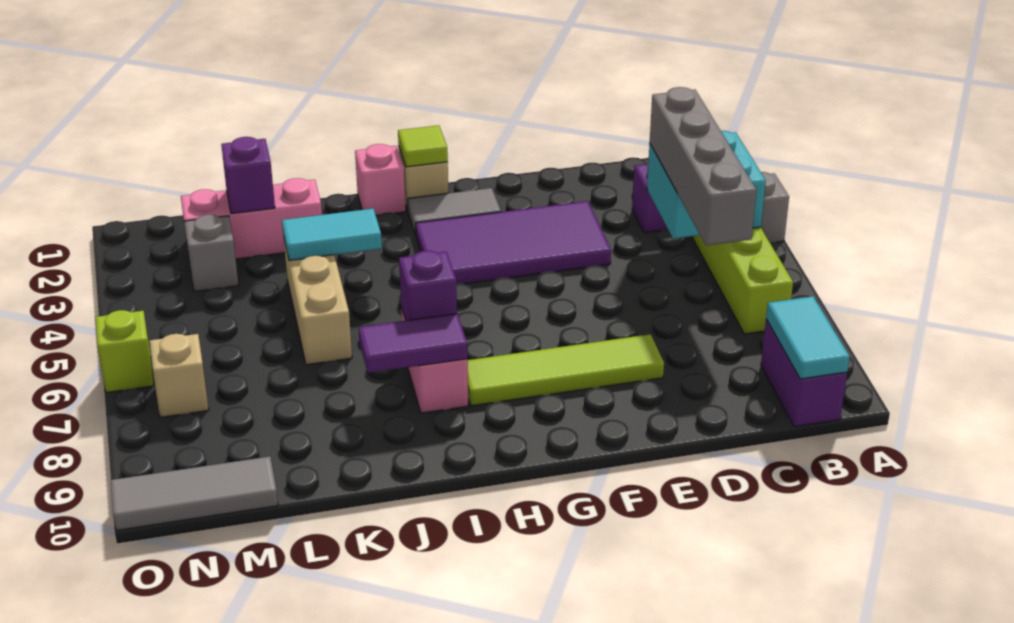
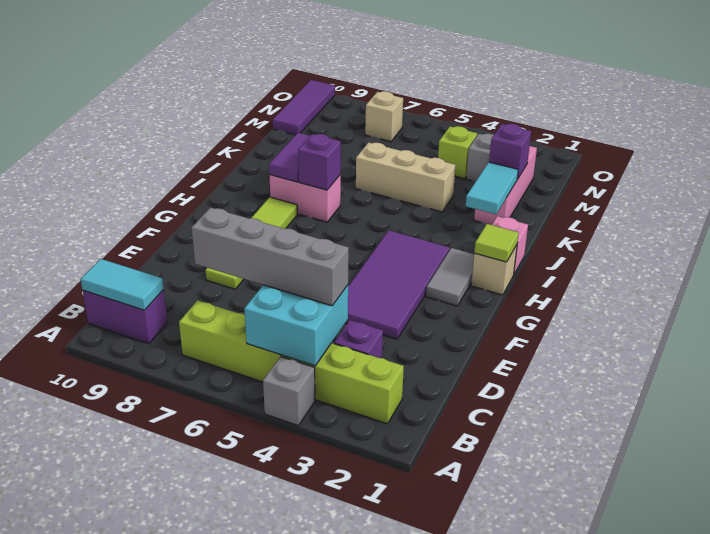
cyan 1x2 tile [282,209,382,261] -> cyan 1x2 tile moved to [466,162,518,214]
grey 1x3 tile [111,456,278,530] -> purple 1x3 tile [273,80,335,135]
lime 1x1 brick [95,310,154,393] -> lime 1x1 brick moved to [438,126,477,179]

